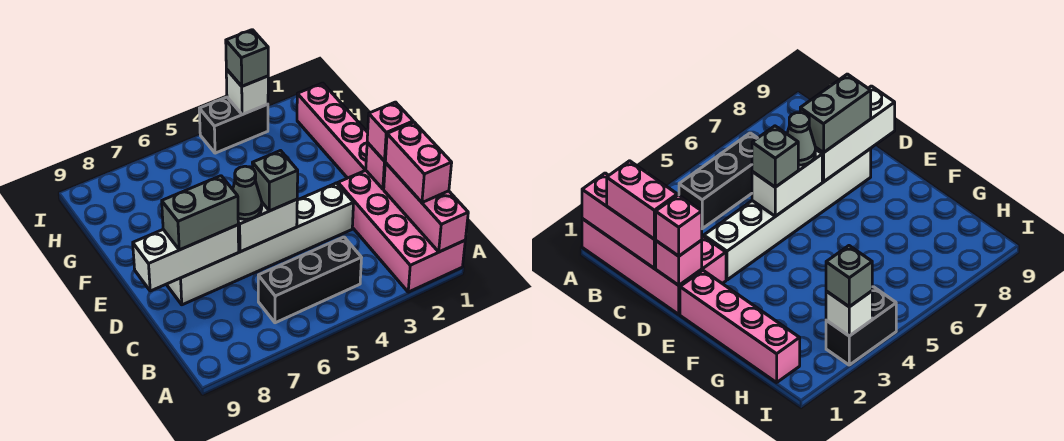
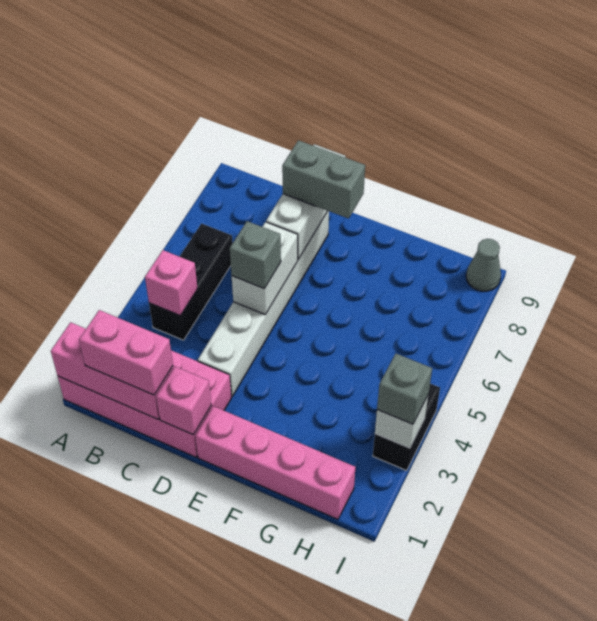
pink 1x1 brick [367,102,413,161] -> pink 1x1 brick moved to [145,250,198,316]
grey 1x1 cone [233,166,262,219] -> grey 1x1 cone moved to [466,239,501,291]
grey 1x2 brick [162,176,238,250] -> grey 1x2 brick turned to [282,140,365,218]

